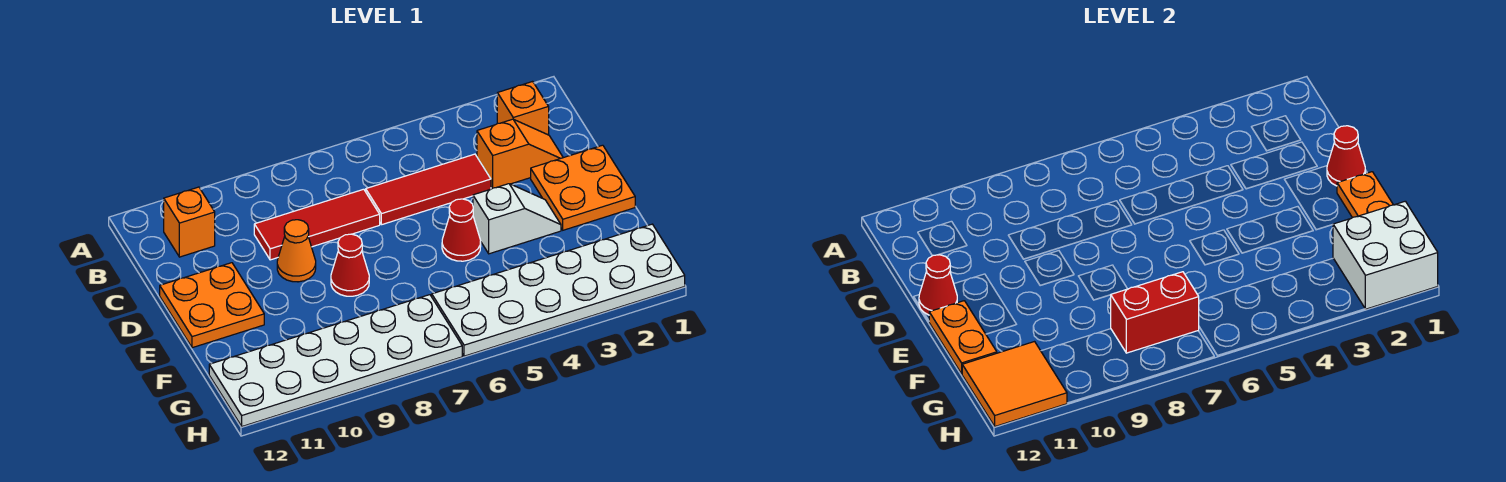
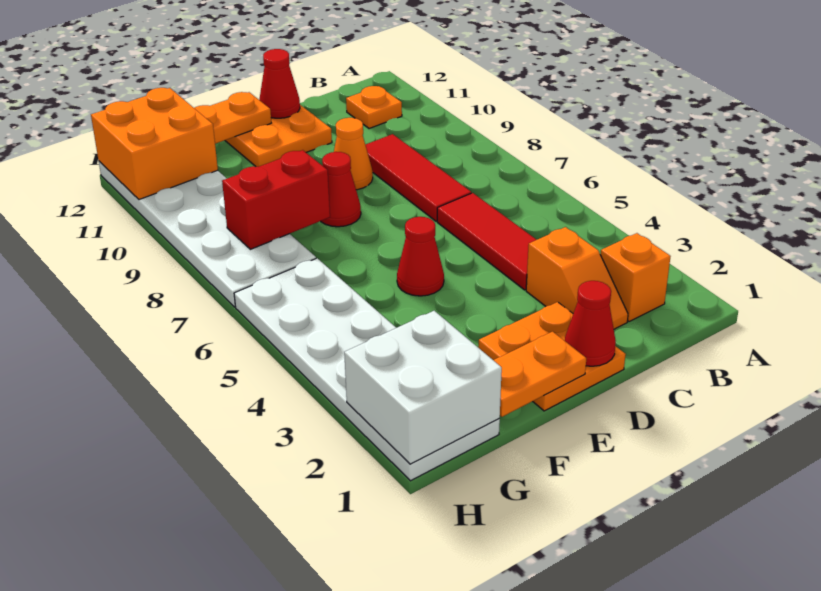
orange 1x1 brick [164,187,215,257] -> orange 1x1 plate [346,86,402,129]
white 1x2 slope [473,184,561,254] -> none
red 1x2 brick [1111,272,1199,353] -> red 1x2 brick turned to [222,150,330,249]
orange 2x2 tile [962,342,1067,426] -> orange 2x2 brick [91,88,218,200]

